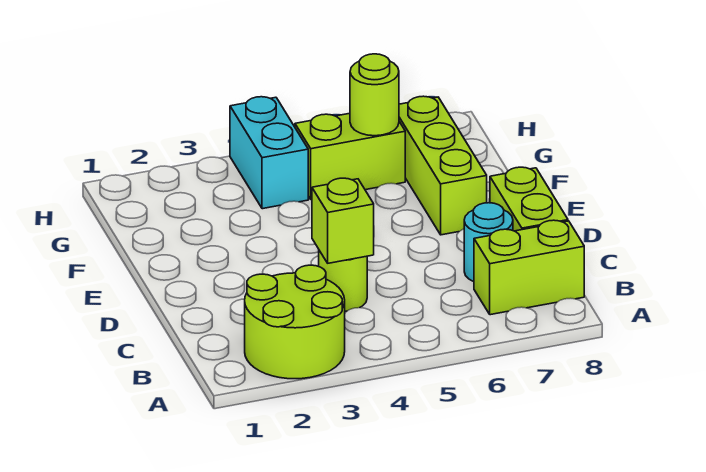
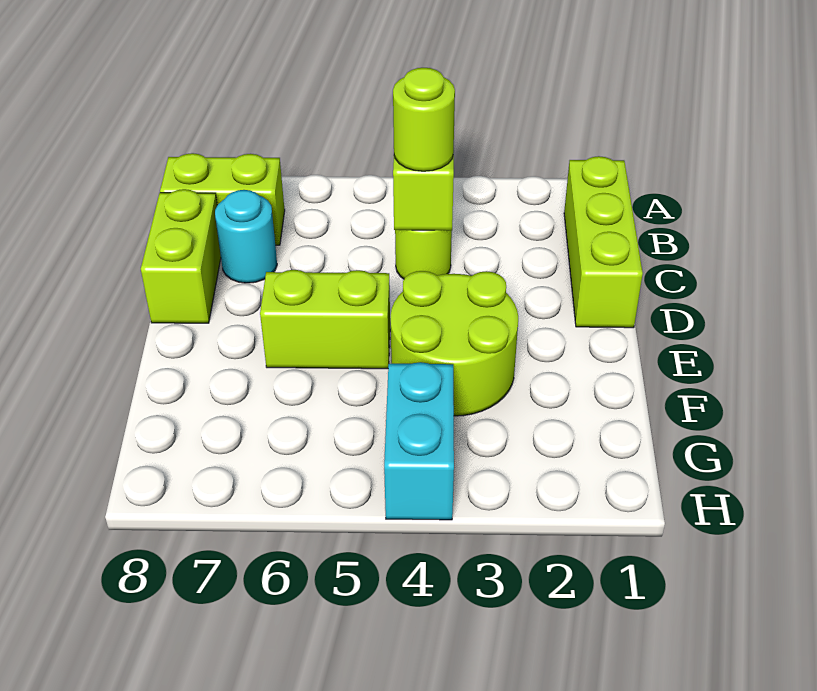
lime 2x2 round brick [245,265,345,379] -> lime 2x2 round brick moved to [391,271,518,416]
lime 1x3 brick [399,96,487,235] -> lime 1x3 brick moved to [564,156,643,328]
lime 1x2 brick [295,113,405,200] -> lime 1x2 brick moved to [260,270,390,369]
lime 1x1 round brick [350,54,399,136] -> lime 1x1 round brick moved to [393,68,455,171]

